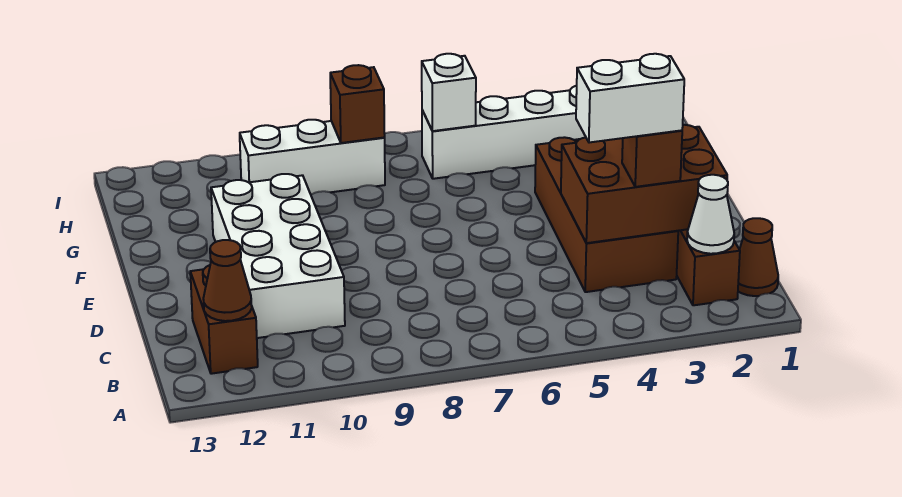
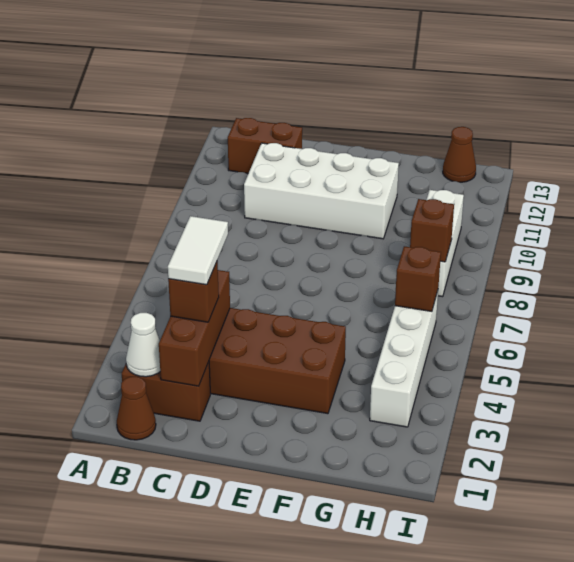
brown 1x1 cone [203,240,252,321] -> brown 1x1 cone moved to [443,127,476,182]
brown 2x3 brick [561,125,727,243] -> brown 1x3 brick [159,270,230,386]
white 1x2 brick [576,54,684,143] -> white 1x2 tile [168,216,228,285]
white 1x1 brick [422,54,476,131] -> brown 1x1 brick [395,246,441,311]

